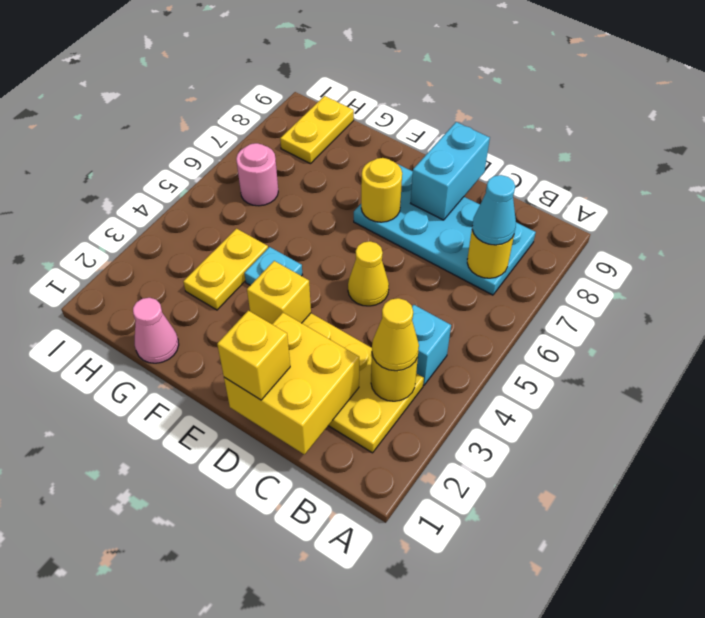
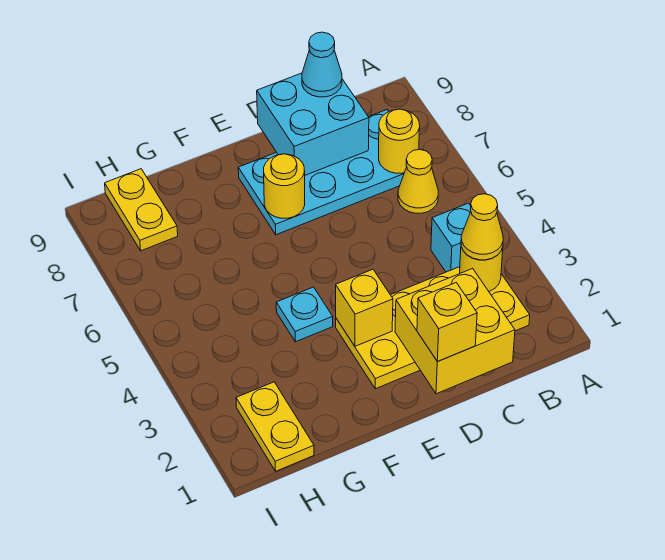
cyan 1x1 cone [472,175,516,245] -> cyan 1x1 cone moved to [302,32,342,97]
yellow 1x1 cone [348,241,389,306] -> yellow 1x1 cone moved to [398,149,438,213]
cyan 1x2 brick [411,122,490,220] -> cyan 2x2 brick [257,73,369,175]
pink 1x1 cone [133,298,179,363] -> none
yellow 1x2 plate [183,229,268,310] -> yellow 1x2 plate moved to [236,382,314,471]
pink 1x1 round brick [236,143,278,206] -> none

